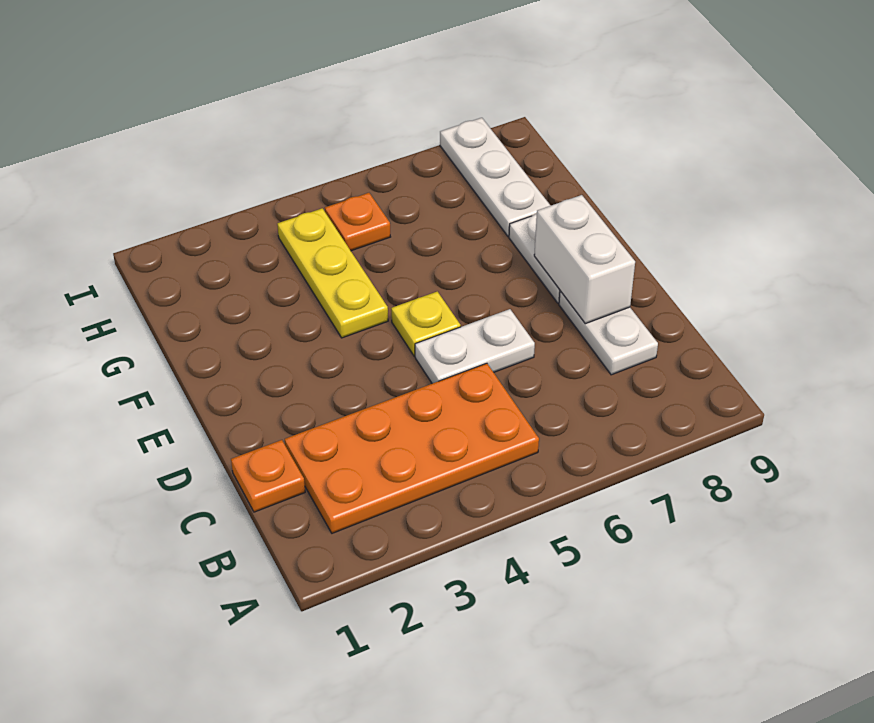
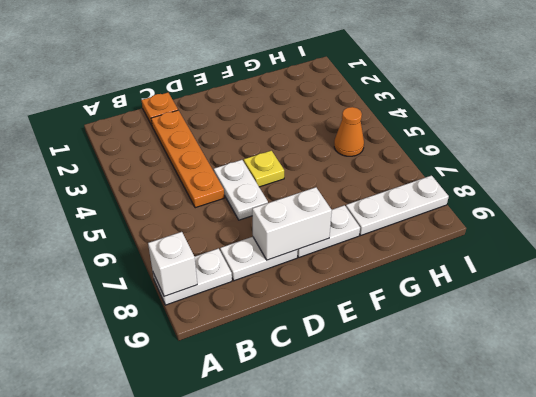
none -> white 1x2 plate [153,248,232,305]
none -> white 1x1 brick [148,232,197,296]
orange 2x4 plate [285,363,539,533] -> orange 1x4 plate [151,110,224,208]
yellow 1x3 plate [277,208,388,338] -> none
orange 1x1 plate [325,193,390,251] -> orange 1x1 cone [334,107,364,156]

